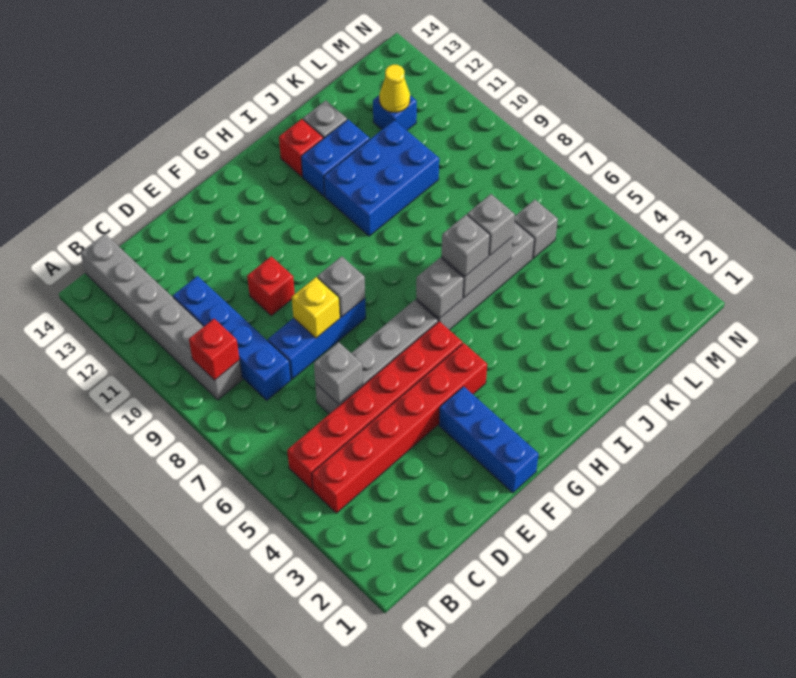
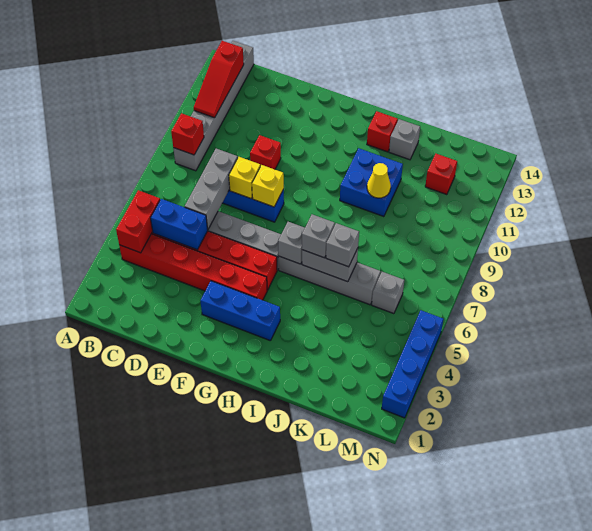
none -> red 1x2 brick [116,190,160,253]
none -> red 1x3 slope [194,41,244,118]
blue 1x4 brick [173,276,291,400] -> blue 1x4 brick moved to [382,310,443,418]
grey 1x1 brick [314,342,363,404] -> grey 1x3 brick [185,149,238,229]
blue 1x3 brick [439,386,539,493] -> blue 1x3 brick turned to [201,281,280,341]
grey 1x1 brick [317,256,365,317] -> yellow 1x1 brick [252,165,284,207]
blue 2x3 brick [324,120,439,236] -> blue 2x2 brick [340,148,403,217]
blue 1x2 brick [301,120,370,196] -> blue 1x2 brick moved to [151,199,208,250]
blue 1x1 brick [373,95,417,130] -> red 1x1 brick [425,154,457,195]
yellow 1x1 cone [379,65,410,113] -> yellow 1x1 cone moved to [367,163,391,198]

